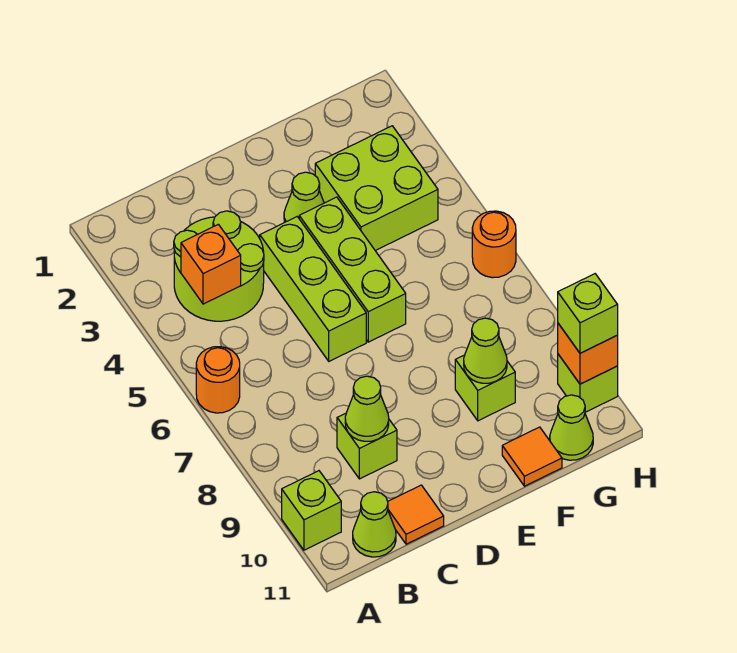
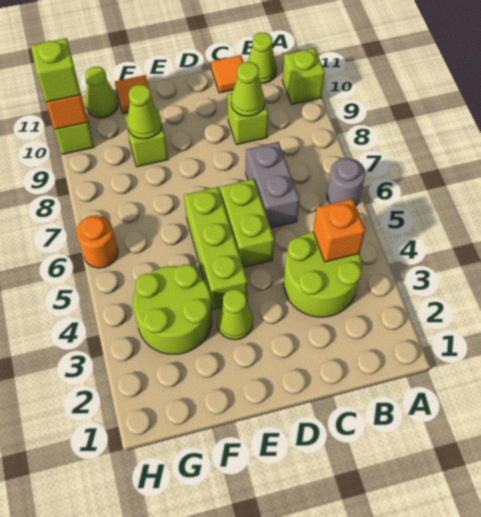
orange 1x1 round brick [196,347,240,413] -> grey 1x1 round brick [327,158,365,205]
none -> grey 1x2 brick [246,142,300,228]
lime 1x3 brick [260,217,366,361] -> lime 1x2 brick [220,179,274,268]
lime 2x2 brick [315,126,438,251] -> lime 2x2 round brick [133,265,212,354]

